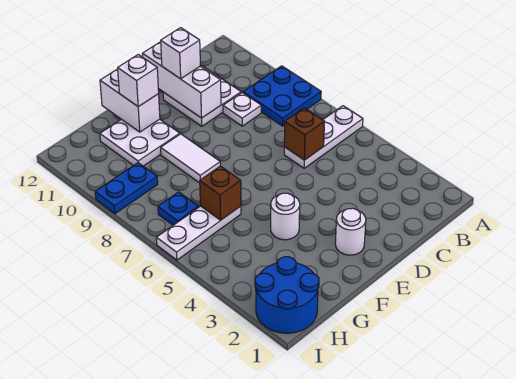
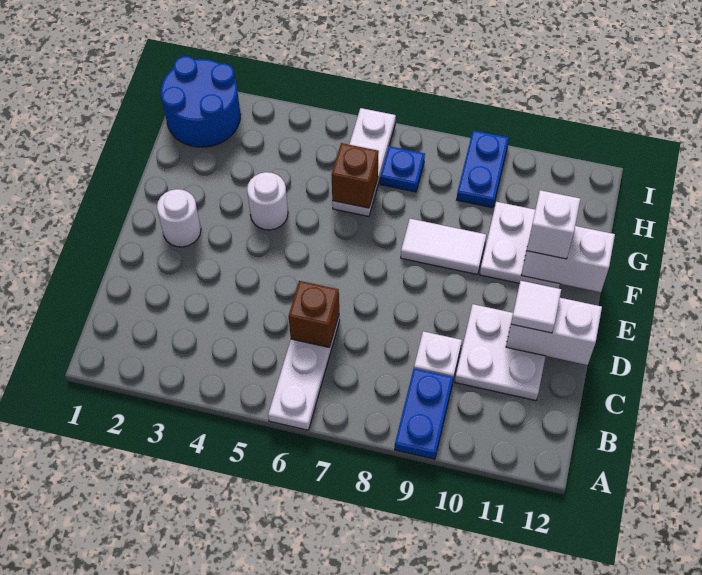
blue 2x2 plate [243,66,321,126] -> blue 1x2 plate [395,368,453,459]
white 1x3 brick [142,42,221,118] -> white 1x2 brick [506,298,602,365]
white 1x1 brick [161,28,200,79] -> white 1x1 tile [511,281,561,333]

